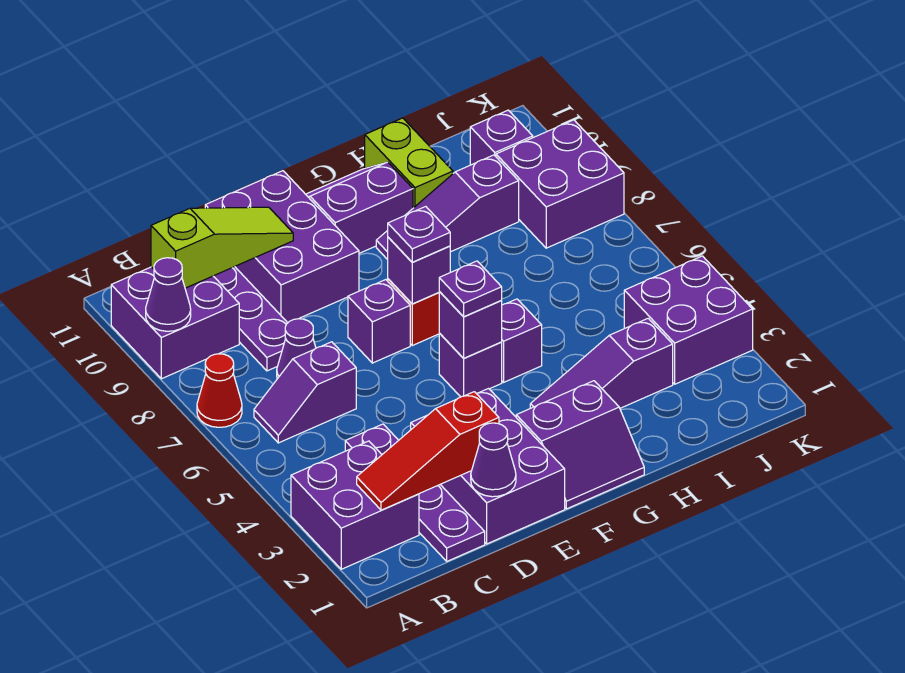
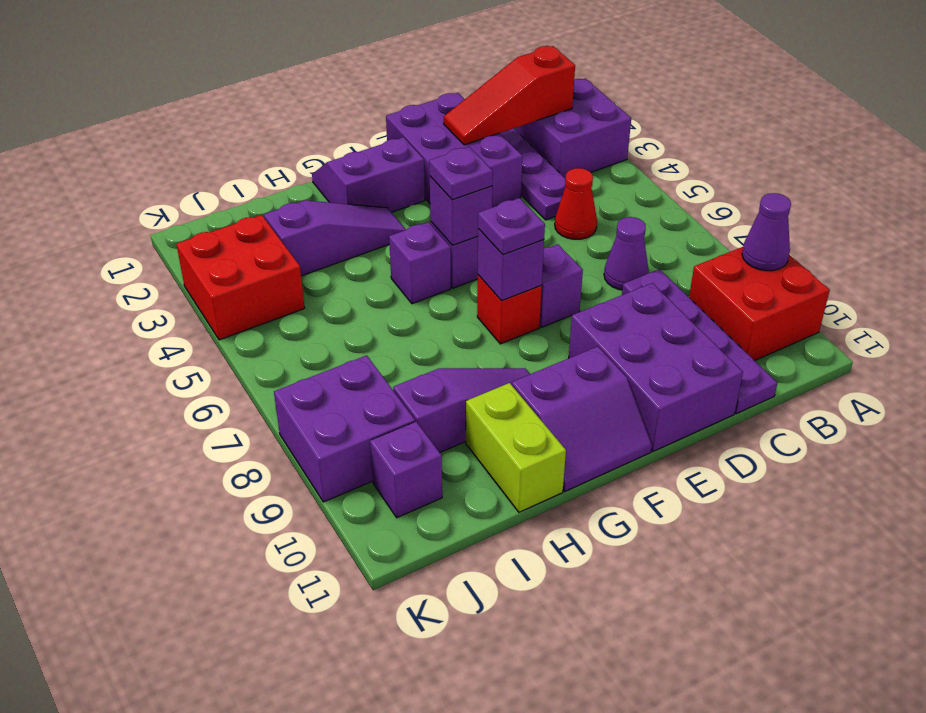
red 1x1 cone [197,354,242,427] -> red 1x1 cone moved to [555,168,597,239]
purple 2x2 brick [111,267,239,379] -> red 2x2 brick [689,247,830,361]
red 1x3 slope [357,392,499,510] -> red 1x3 slope turned to [444,46,575,145]
purple 1x2 slope [254,342,356,443] -> none
lime 1x3 slope [151,207,293,288] -> none
purple 1x1 cone [471,423,516,497] -> none
purple 2x2 brick [624,256,753,384] -> red 2x2 brick [176,215,305,340]

